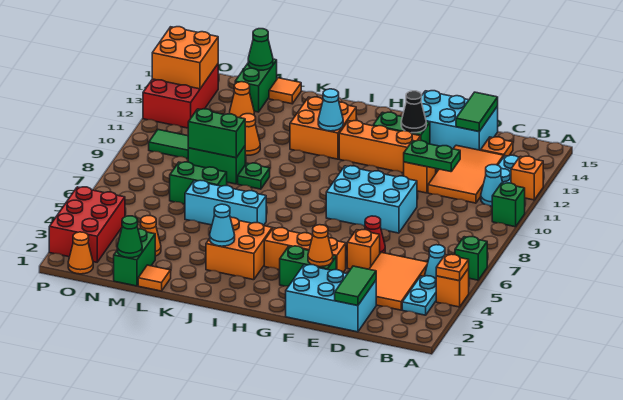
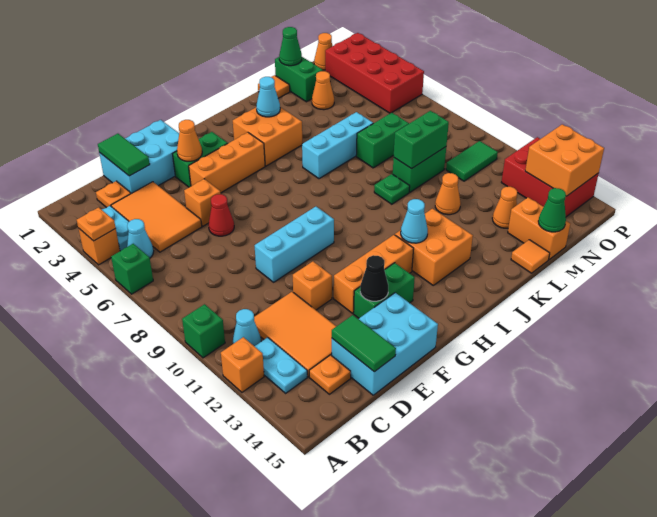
none -> orange 1x1 plate [96,181,131,208]
green 1x2 plate [404,140,460,172] -> none
cyan 2x3 brick [326,166,417,233] -> cyan 1x3 brick [255,207,334,282]
green 1x2 brick [235,59,277,112] -> orange 1x2 brick [508,197,570,259]
red 2x3 brick [49,187,125,262] -> red 2x4 brick [325,33,424,113]

